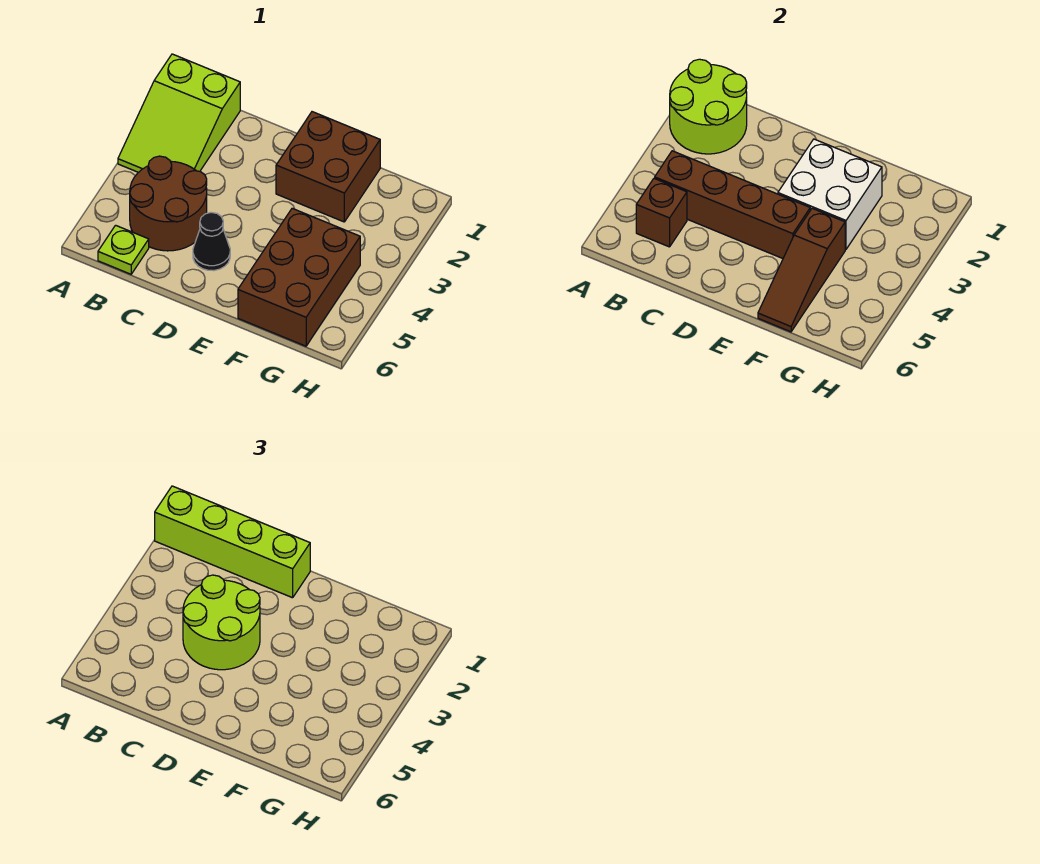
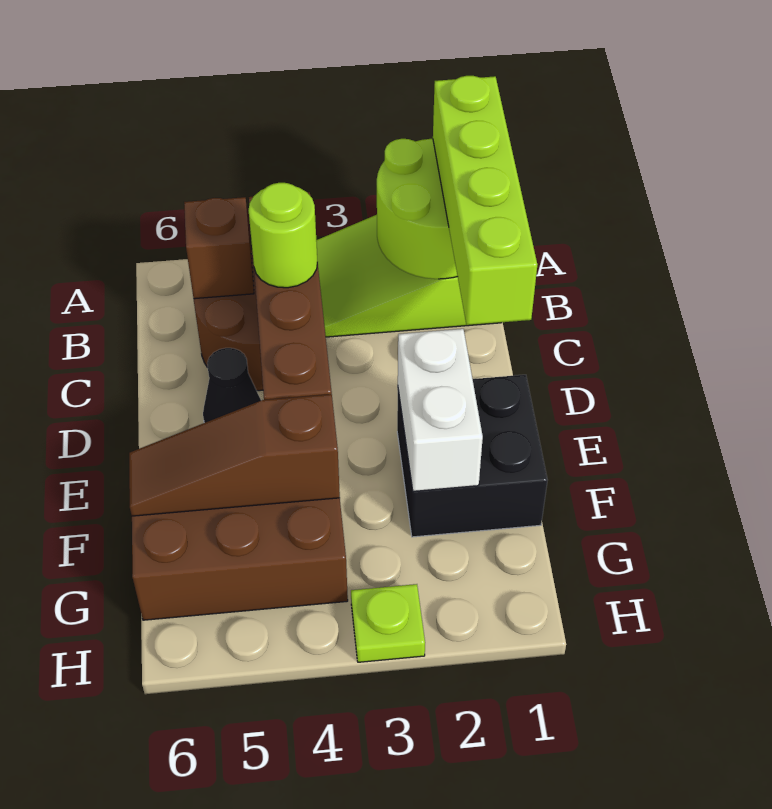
lime 1x1 plate [98,225,149,274] -> lime 1x1 plate moved to [351,584,425,662]
lime 2x2 round brick [183,575,260,670] -> lime 1x1 round brick [249,183,317,288]
brown 2x2 brick [276,112,380,222] -> black 2x2 brick [397,375,548,537]
white 2x2 brick [778,139,882,249] -> white 1x2 brick [398,329,483,491]

